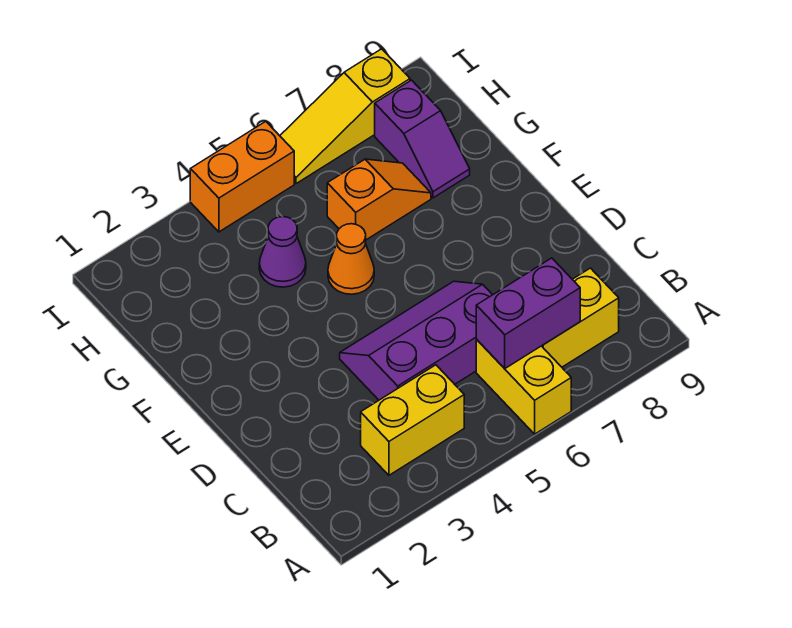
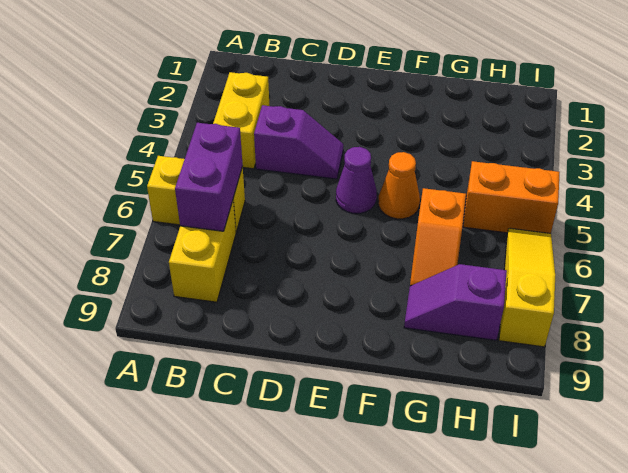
purple 2x3 slope [340,281,492,400] -> purple 1x2 slope [254,105,343,179]
purple 1x1 cone [259,217,306,287] -> purple 1x1 cone moved to [336,147,377,213]
orange 1x2 brick [190,121,294,232] -> orange 1x2 brick turned to [463,161,560,233]

